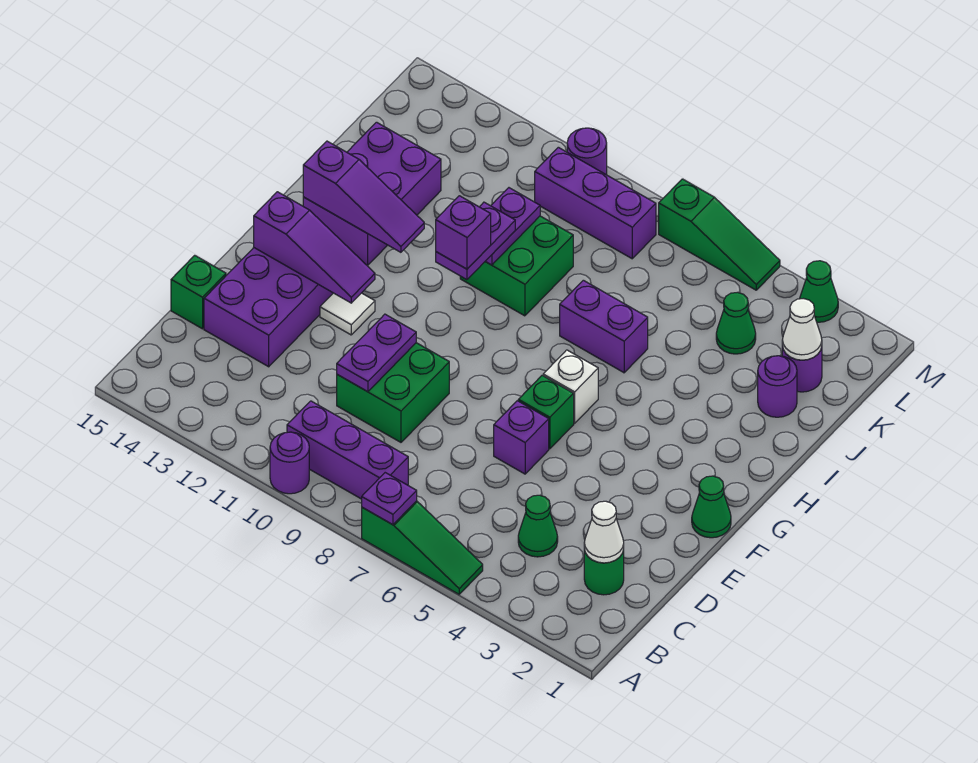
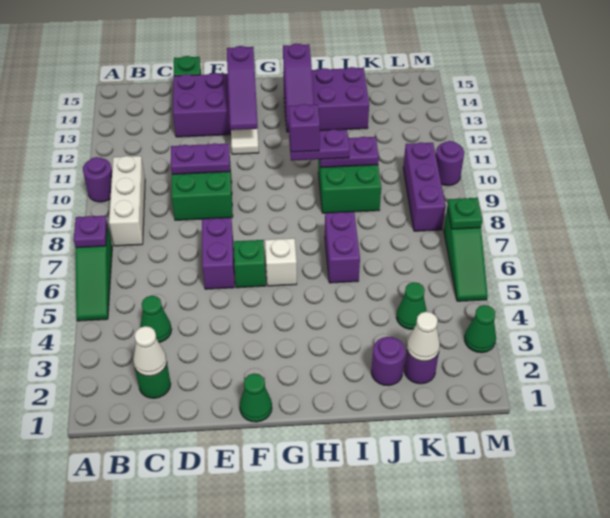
purple 1x3 brick [287,401,408,499] -> white 1x3 brick [109,156,145,246]
purple 1x1 brick [494,401,549,474] -> purple 1x2 brick [202,218,235,289]
none -> green 1x1 plate [447,198,483,229]

